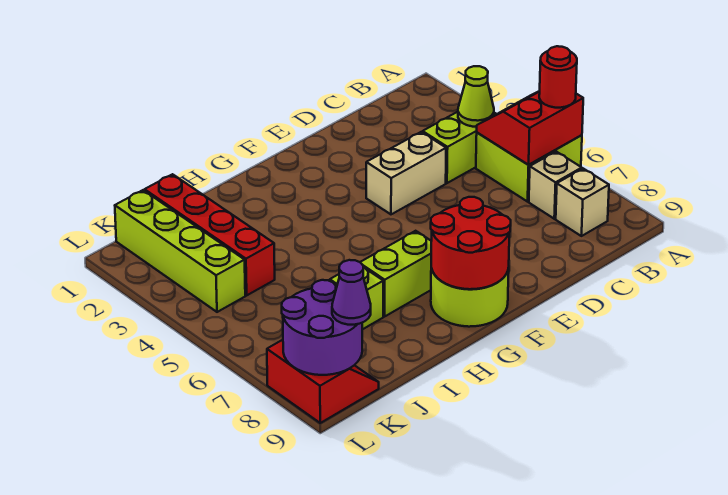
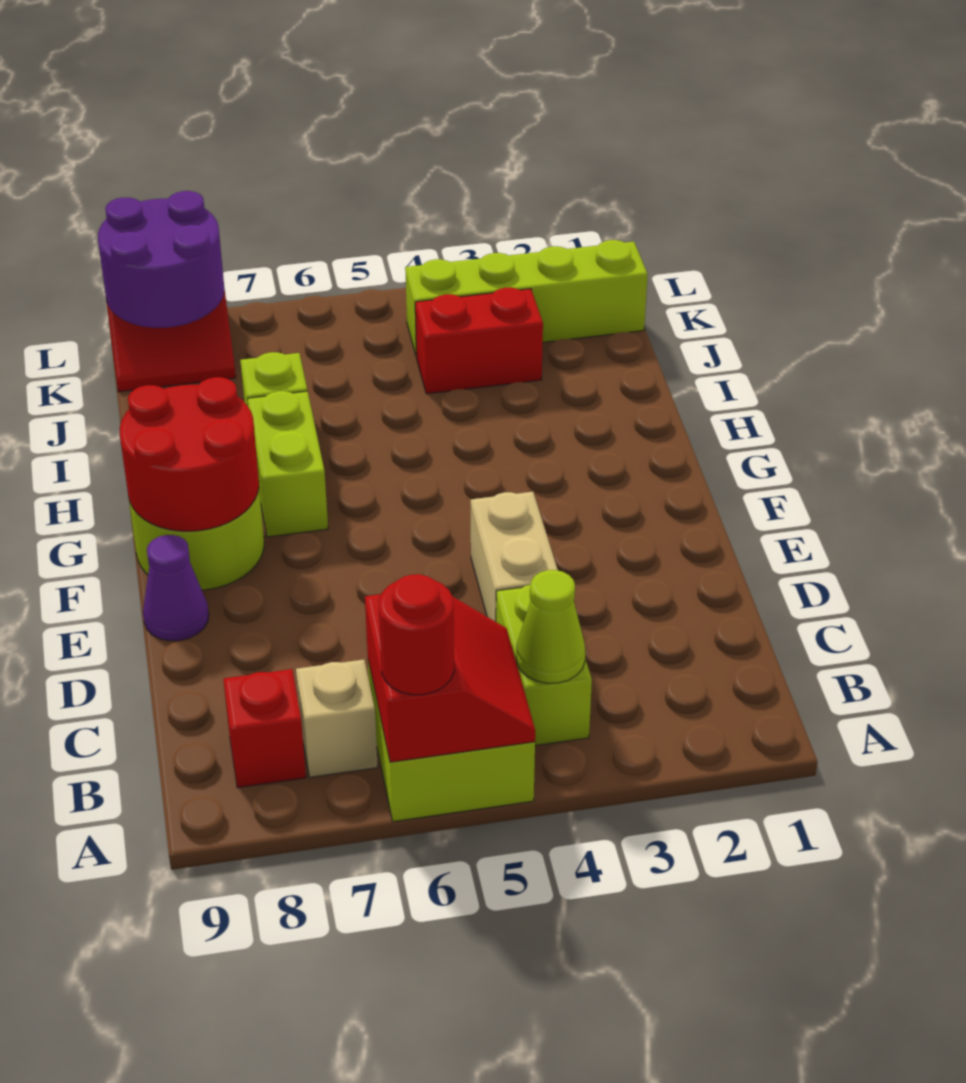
tan 1x1 brick [556,169,609,236] -> red 1x1 brick [223,669,306,788]
red 1x4 brick [145,174,275,295] -> red 1x2 brick [415,288,543,394]
purple 1x1 cone [332,260,371,325] -> purple 1x1 cone moved to [143,535,209,641]

